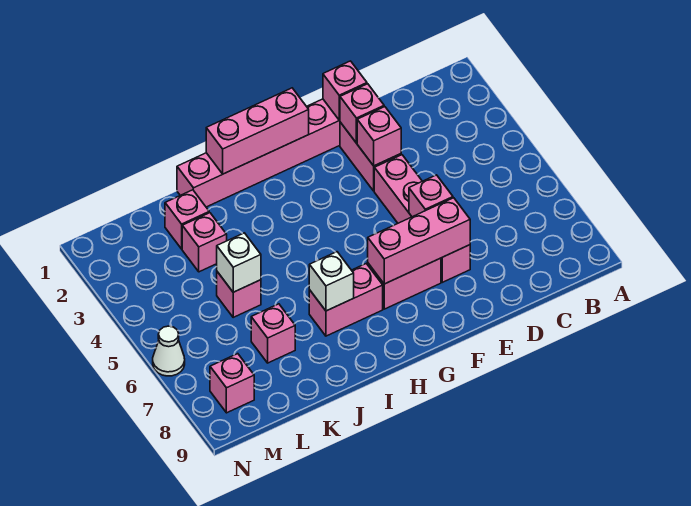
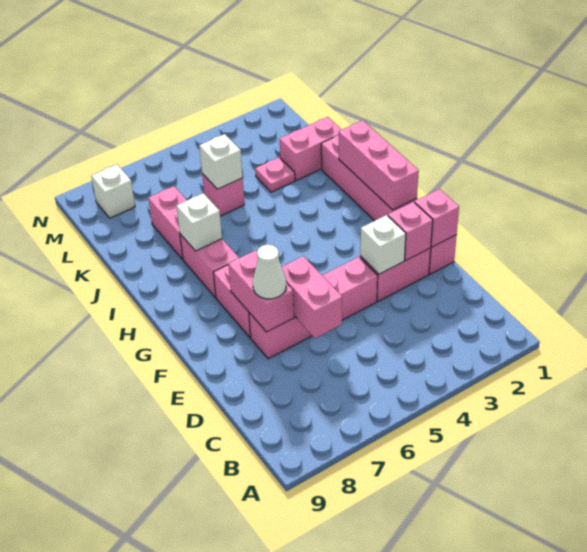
pink 1x1 brick [357,107,401,166] -> white 1x1 brick [360,215,406,274]
pink 1x1 brick [409,175,453,217] -> pink 1x2 brick [282,256,342,338]
pink 1x3 brick [368,198,470,284] -> pink 1x2 brick [228,250,294,332]
pink 1x1 brick [165,190,209,249] -> pink 1x2 brick [280,117,342,180]
pink 1x1 brick [182,213,227,272] -> pink 1x1 plate [255,157,295,192]
pink 1x1 brick [251,304,295,363] -> pink 1x2 brick [148,186,187,259]
pink 1x1 brick [210,354,254,413] -> white 1x1 brick [91,164,135,218]
white 1x1 cone [153,326,185,376] -> white 1x1 cone moved to [253,244,286,299]

